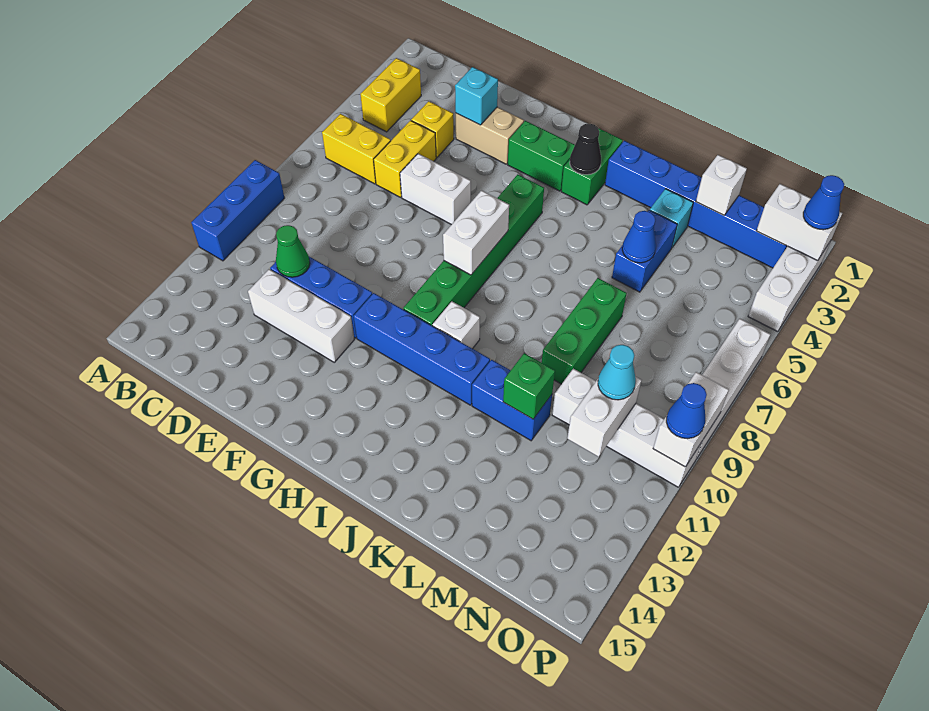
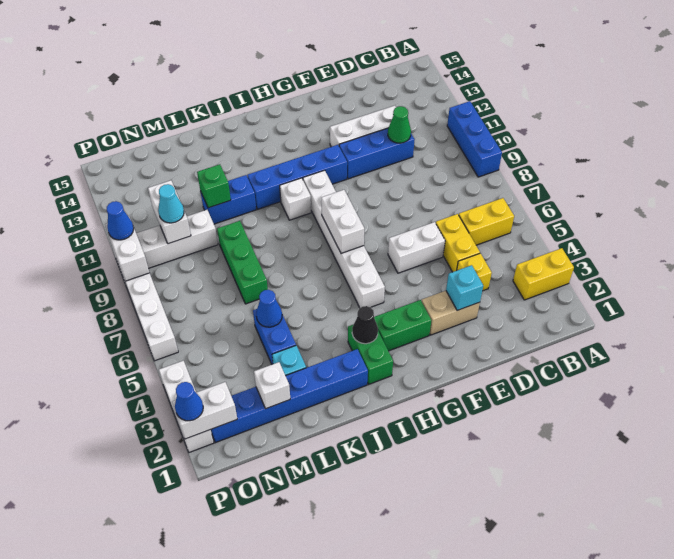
yellow 1x2 brick [360,58,421,132] -> yellow 1x2 brick turned to [513,248,574,300]
green 1x6 brick [403,174,544,326] -> white 1x6 brick [303,170,385,308]

